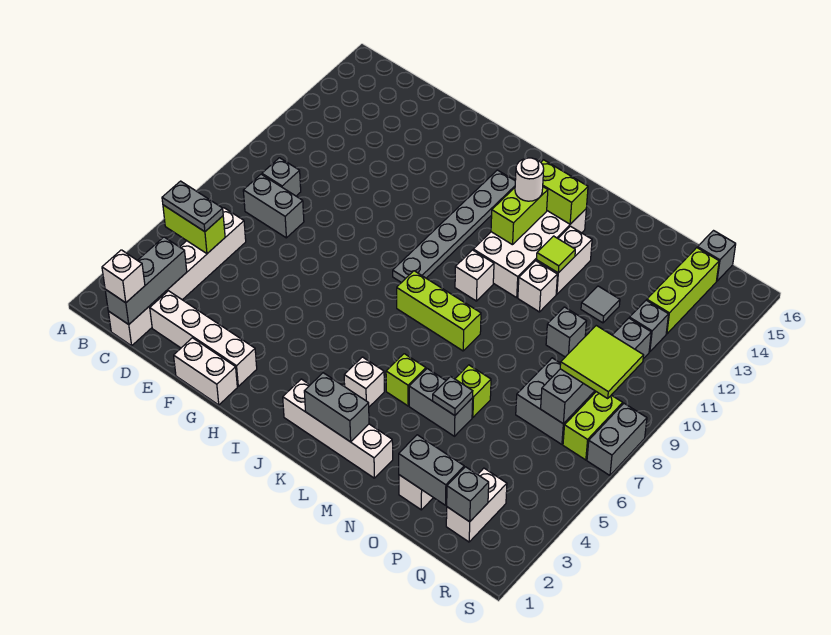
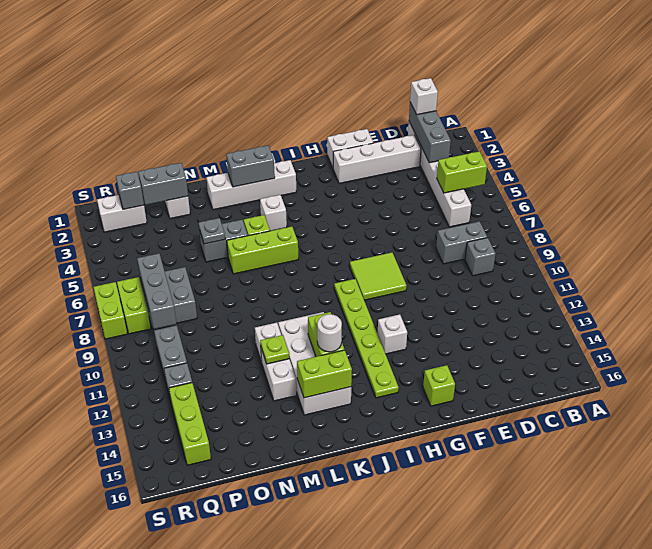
grey 1x2 plate [162,181,223,232] -> none
grey 1x6 plate [393,170,515,283] -> lime 1x6 plate [334,279,399,398]
lime 1x3 brick [397,271,481,351] -> lime 1x3 brick moved to [227,227,298,274]
white 1x1 brick [455,250,494,301] -> white 1x1 brick moved to [377,314,407,354]
lime 1x1 tile [537,236,575,273] -> lime 1x1 plate [260,335,289,364]
lime 1x1 brick [455,365,491,417] -> lime 1x1 brick moved to [423,365,455,406]
grey 1x1 brick [546,307,586,357] -> none
grey 1x1 tile [581,286,620,323] -> none
white 1x2 brick [446,468,507,542] -> white 1x2 brick turned to [97,195,147,232]
lime 2x2 tile [560,326,644,398] -> lime 2x2 tile moved to [350,253,407,300]
grey 1x1 brick [698,231,736,281] -> none
grey 1x2 brick [587,403,647,475] -> lime 1x2 brick [94,282,127,339]

